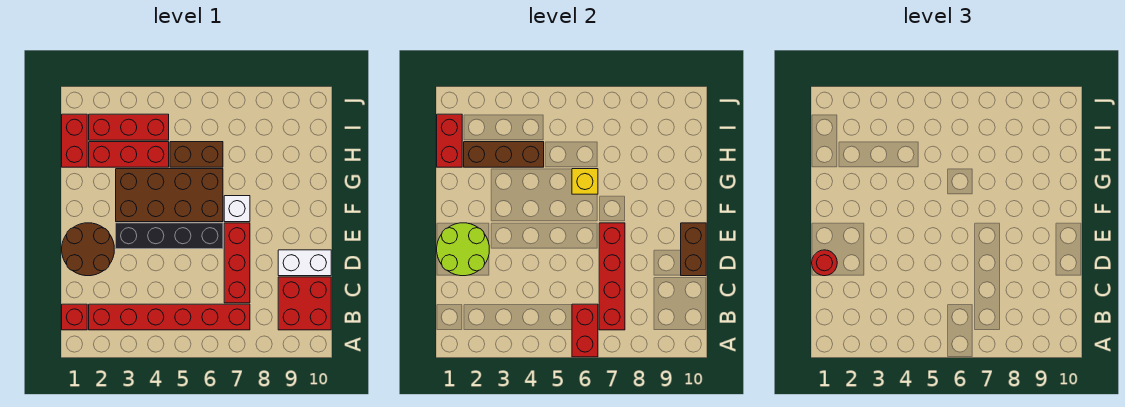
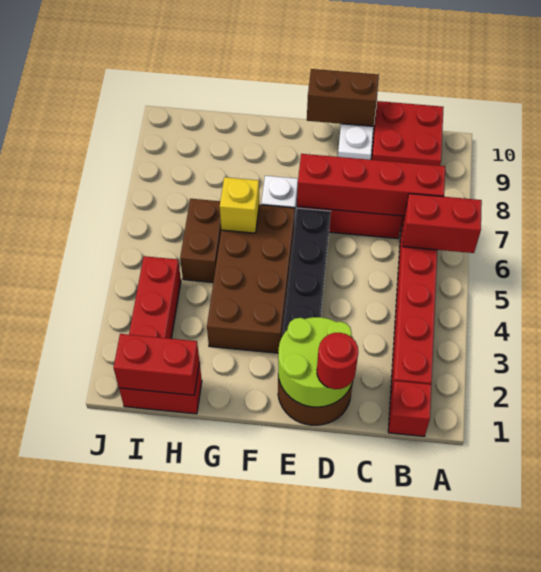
red 1x3 brick [89,142,169,167] -> none
brown 1x3 brick [464,142,544,167] -> none

